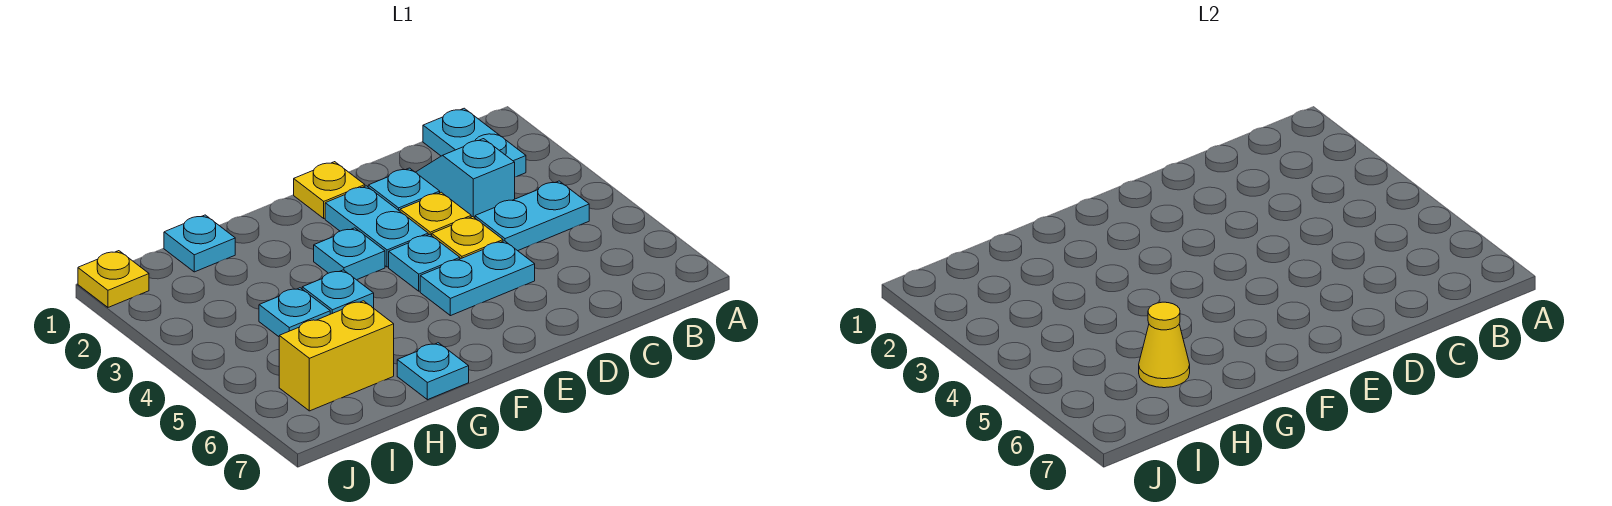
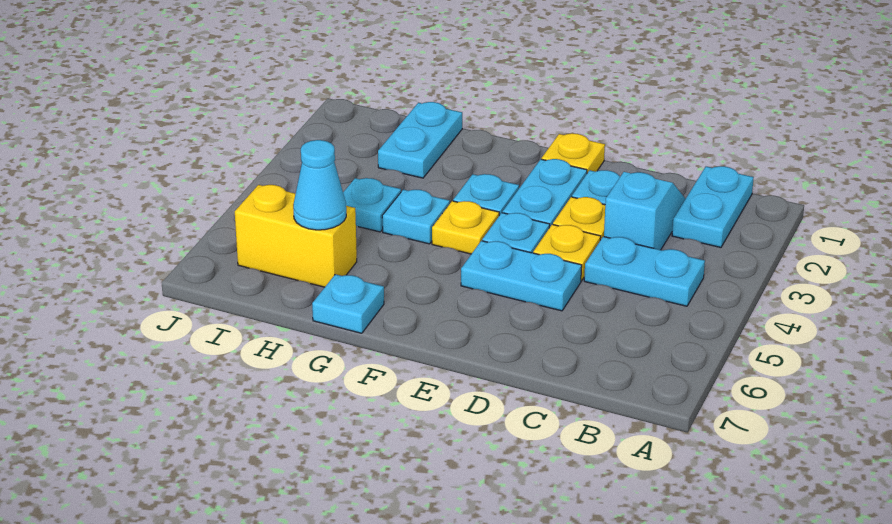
cyan 1x1 plate [164,215,235,272] -> cyan 1x2 plate [378,102,462,178]
yellow 1x1 cone [1139,302,1190,388] -> cyan 1x1 cone [293,140,346,230]
yellow 1x1 plate [78,251,149,307] -> yellow 1x1 plate moved to [432,201,499,254]

